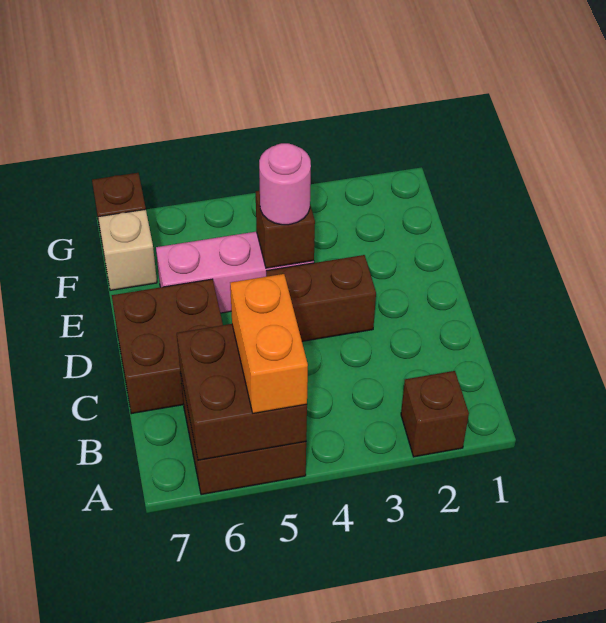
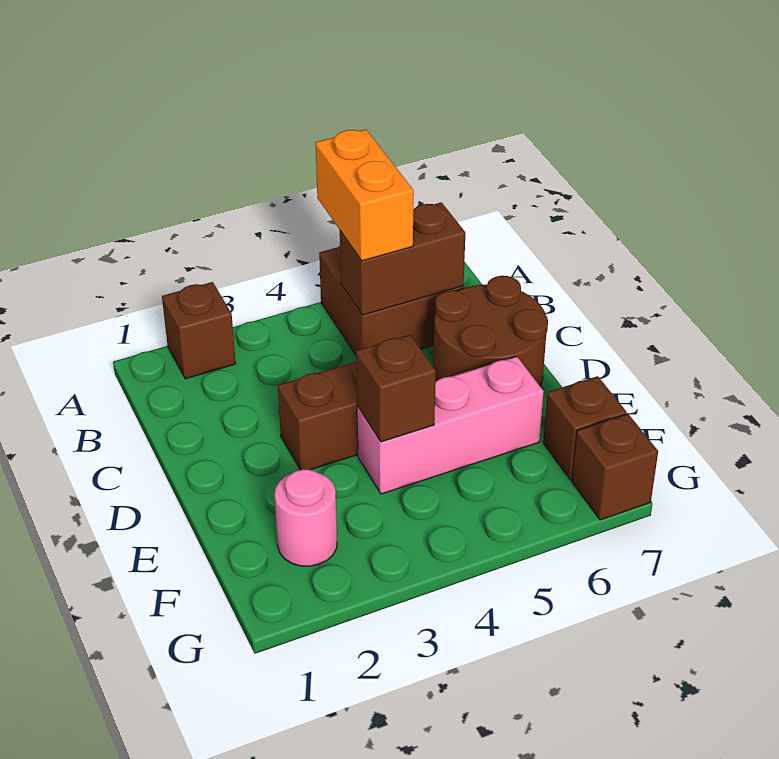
brown 2x2 brick [177,324,307,460] -> brown 1x2 brick [340,202,465,315]
brown 2x2 brick [112,279,223,414] -> brown 2x2 round brick [433,276,548,386]
pink 1x1 round brick [259,143,311,225] -> pink 1x1 round brick moved to [275,469,337,566]
tan 1x1 brick [98,209,157,290] -> brown 1x1 brick [543,376,627,480]

